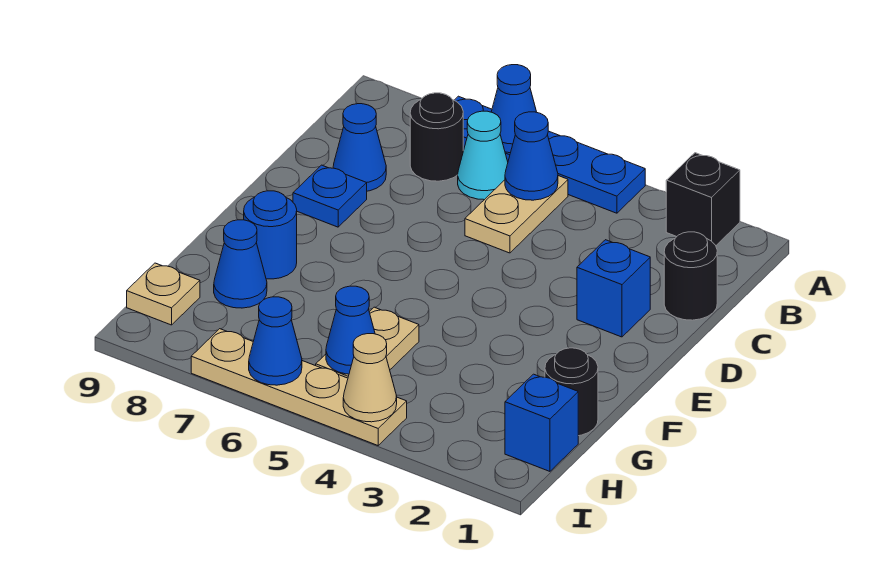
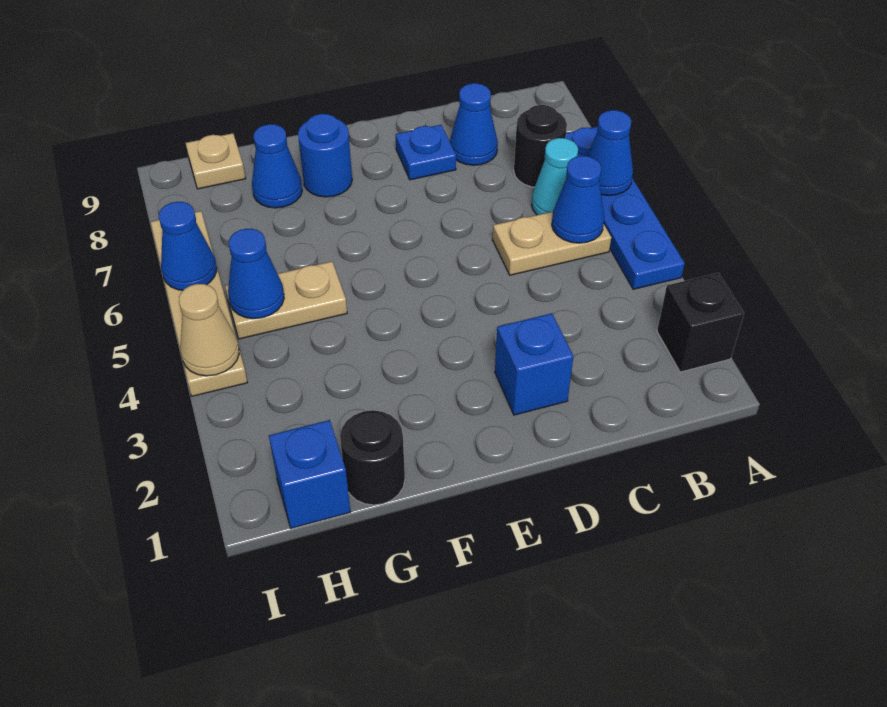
black 1x1 round brick [664,232,717,320] -> none

